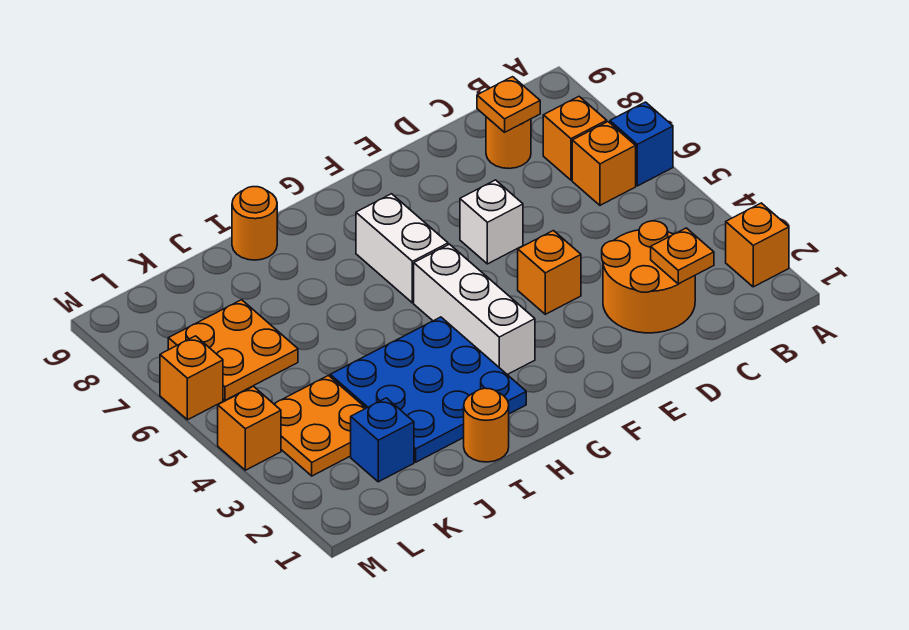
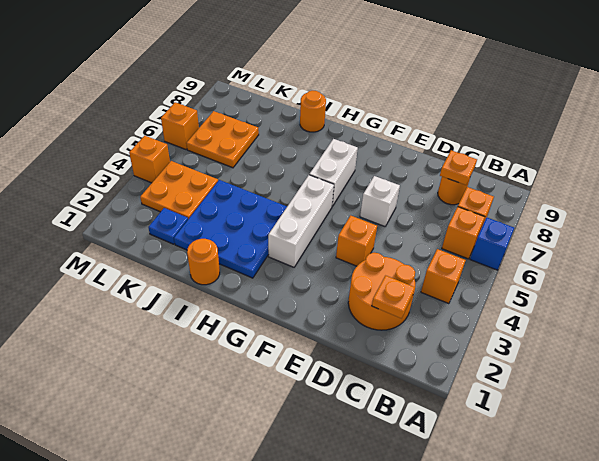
orange 1x1 brick [726,203,789,287] -> orange 1x1 brick moved to [421,249,466,304]
blue 1x1 brick [351,398,414,482] -> blue 1x1 plate [148,208,188,244]

